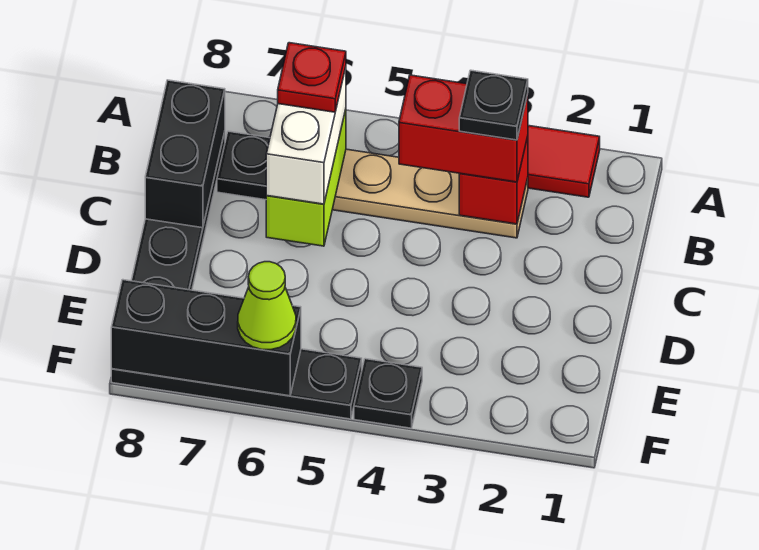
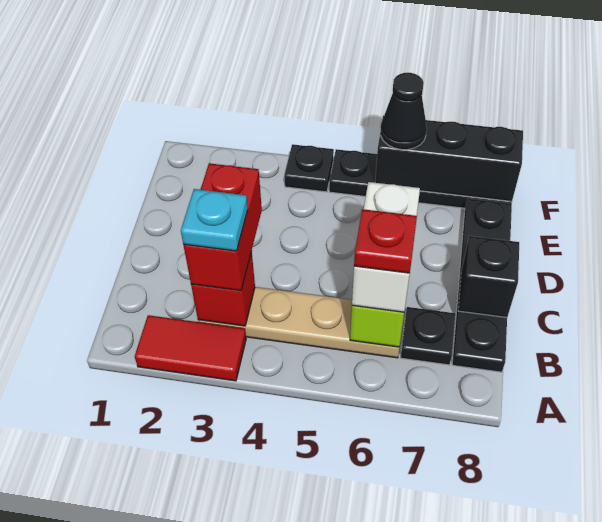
red 1x2 brick [399,75,528,182] -> red 1x2 brick turned to [183,163,262,291]
black 1x1 plate [459,70,528,140] -> cyan 1x1 plate [181,189,248,251]
black 1x2 brick [145,80,225,228] -> black 1x1 brick [458,236,519,317]
lime 1x1 cone [238,262,296,350] -> black 1x1 cone [380,73,427,150]

